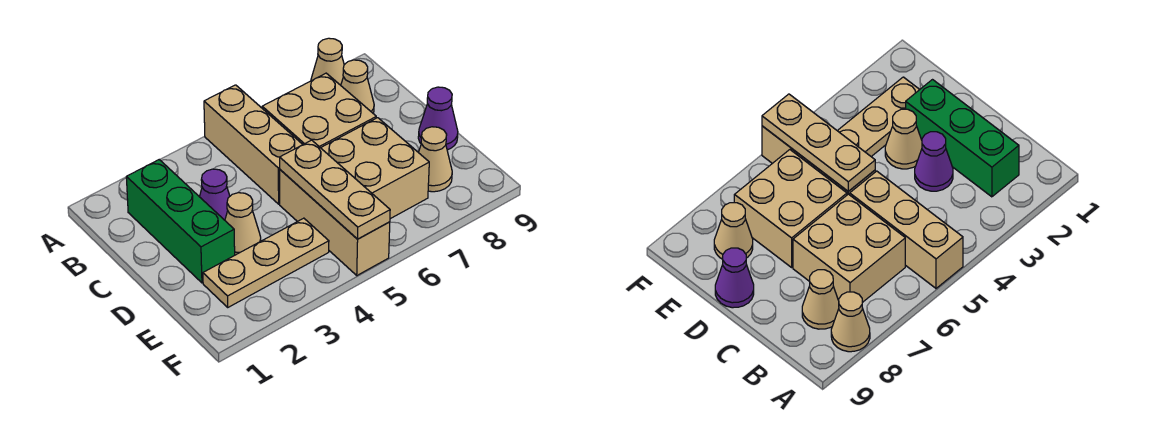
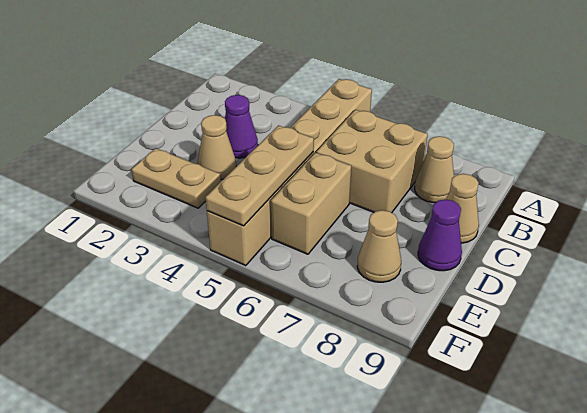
tan 1x1 cone [311,38,344,85] -> tan 1x1 cone moved to [446,174,479,243]
green 1x3 brick [126,160,235,283] -> none
tan 2x2 brick [321,118,429,219] -> tan 1x2 brick [271,153,351,254]
tan 1x3 plate [203,218,329,307] -> tan 1x2 plate [131,148,221,208]

